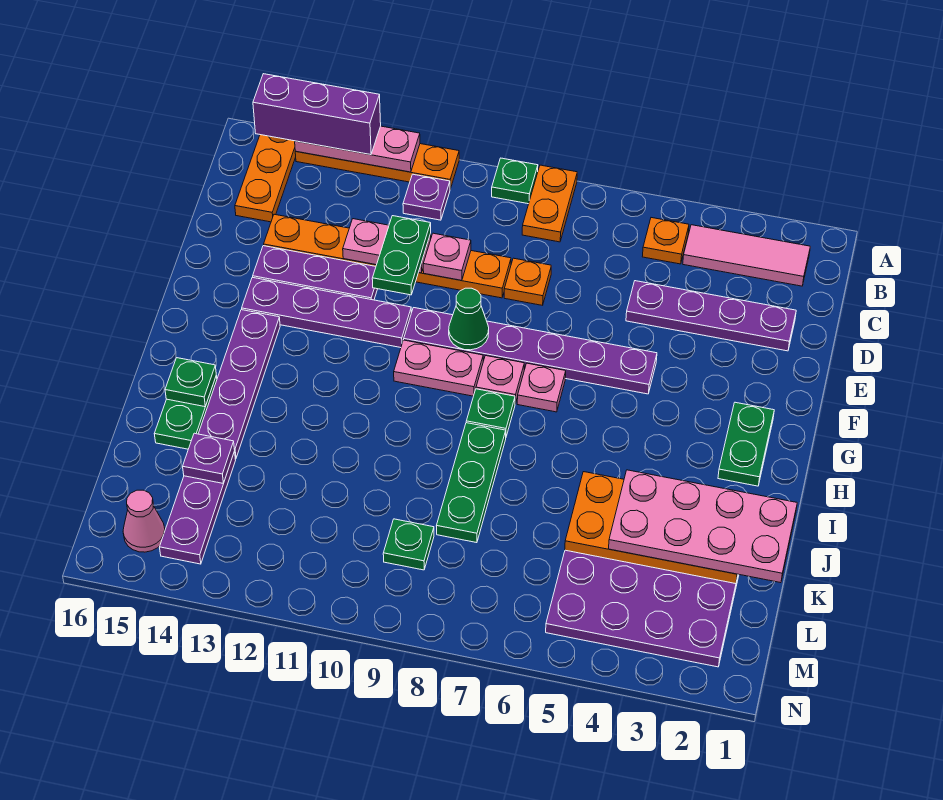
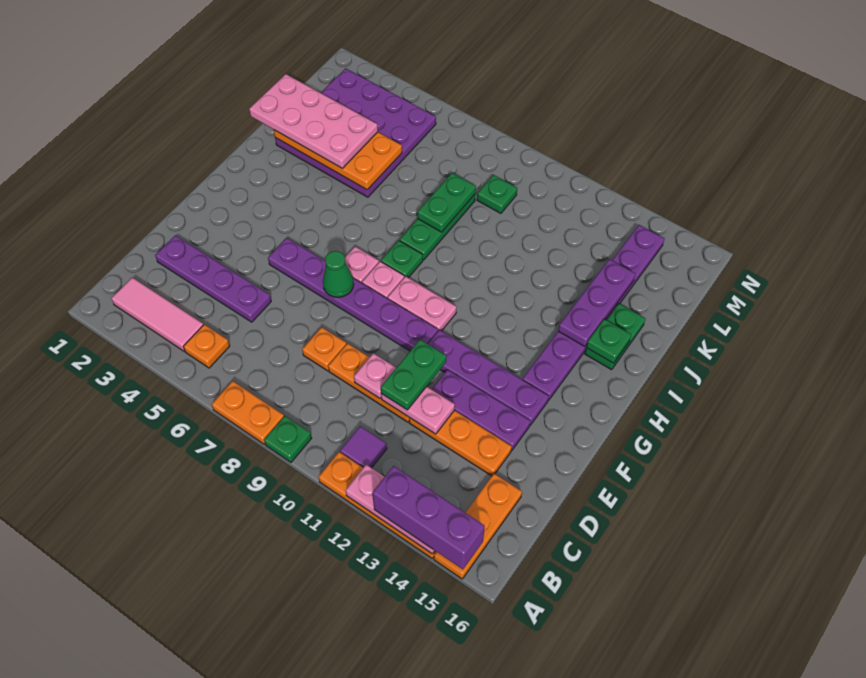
orange 1x2 plate [522,165,577,242] -> orange 1x2 plate turned to [212,381,284,444]
purple 1x1 plate [403,174,450,220] -> purple 1x1 tile [340,426,387,468]
green 1x1 cone [449,288,489,350] -> green 1x1 cone moved to [323,251,354,297]
green 1x2 plate [718,402,774,486] -> green 1x2 plate moved to [418,173,476,232]
purple 1x1 plate [183,433,235,483] -> purple 1x3 plate [558,259,635,346]
pink 1x1 cone [123,490,165,552] -> none

